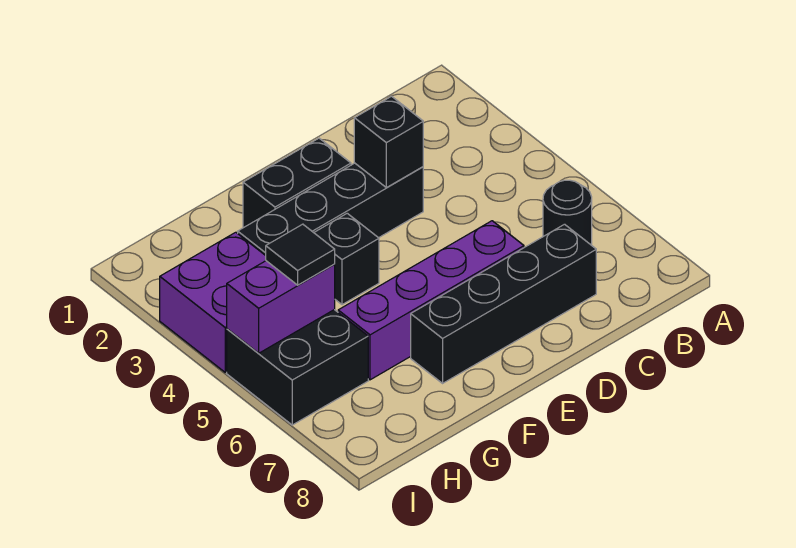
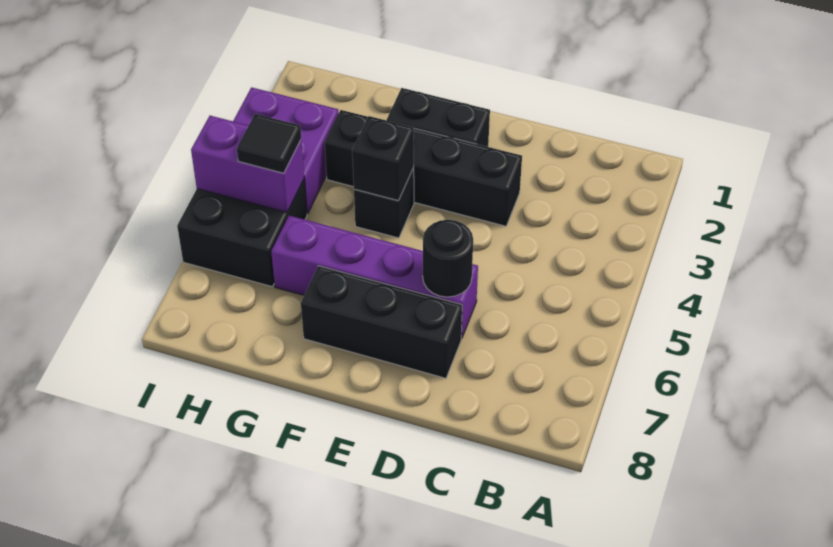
black 1x1 round brick [543,180,592,245] -> black 1x1 round brick moved to [423,220,473,297]
black 1x4 brick [411,224,596,383] -> black 1x3 brick [301,266,462,378]
black 1x1 brick [354,96,423,188] -> black 1x1 brick moved to [352,116,414,201]

